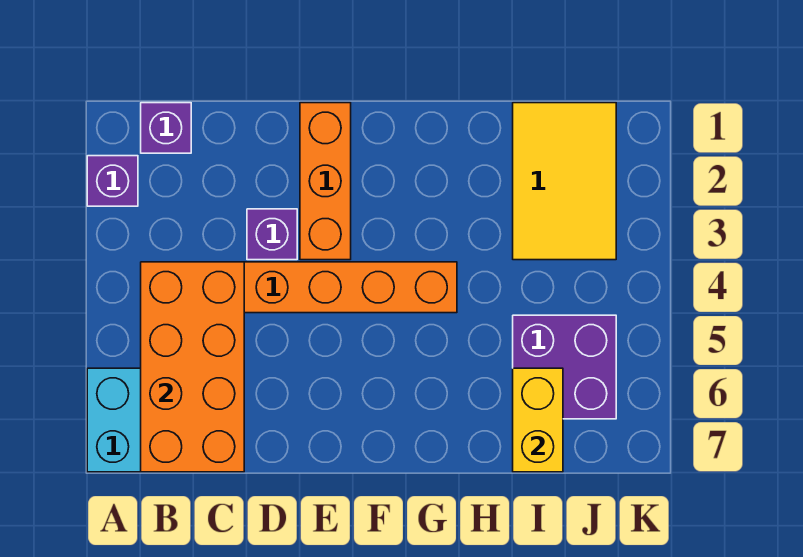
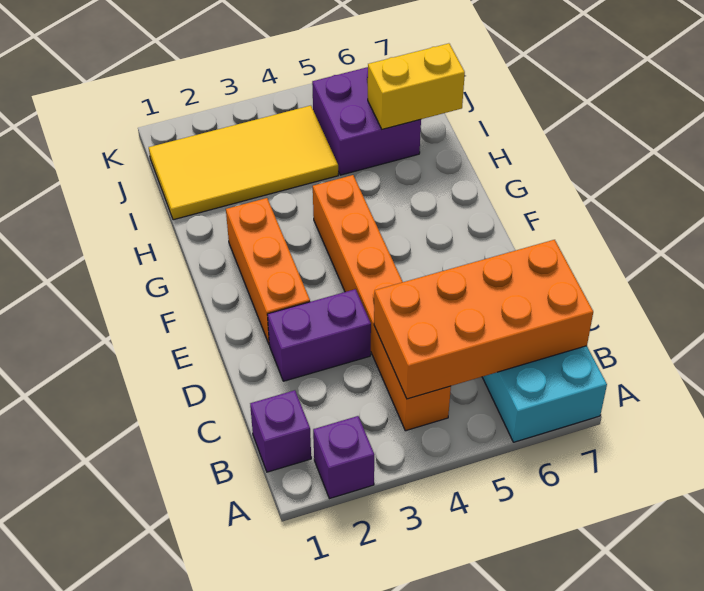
purple 1x1 brick [247,209,297,260] -> purple 1x2 brick [267,289,371,381]
orange 1x3 brick [300,103,351,260] -> orange 1x3 brick turned to [226,198,310,343]
yellow 2x3 tile [513,103,616,260] -> yellow 2x4 tile [149,106,338,220]

